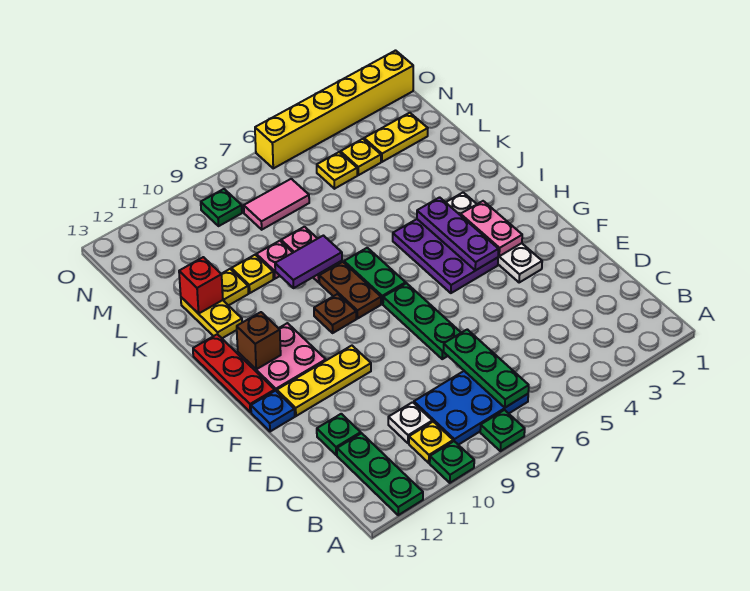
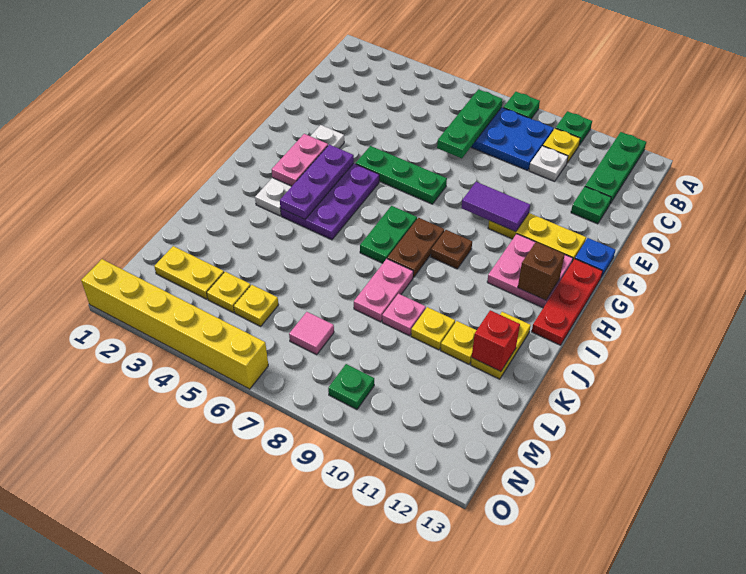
green 1x3 plate [383,283,461,359] -> green 1x3 plate turned to [356,146,447,204]
purple 1x2 tile [275,236,342,288] -> purple 1x2 tile moved to [461,182,530,232]
pink 1x2 tile [244,179,309,230] -> pink 1x1 tile [289,312,334,355]

